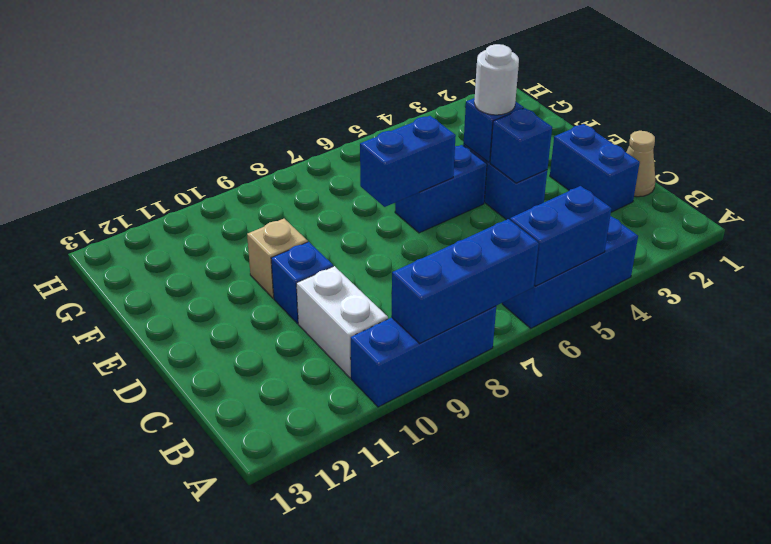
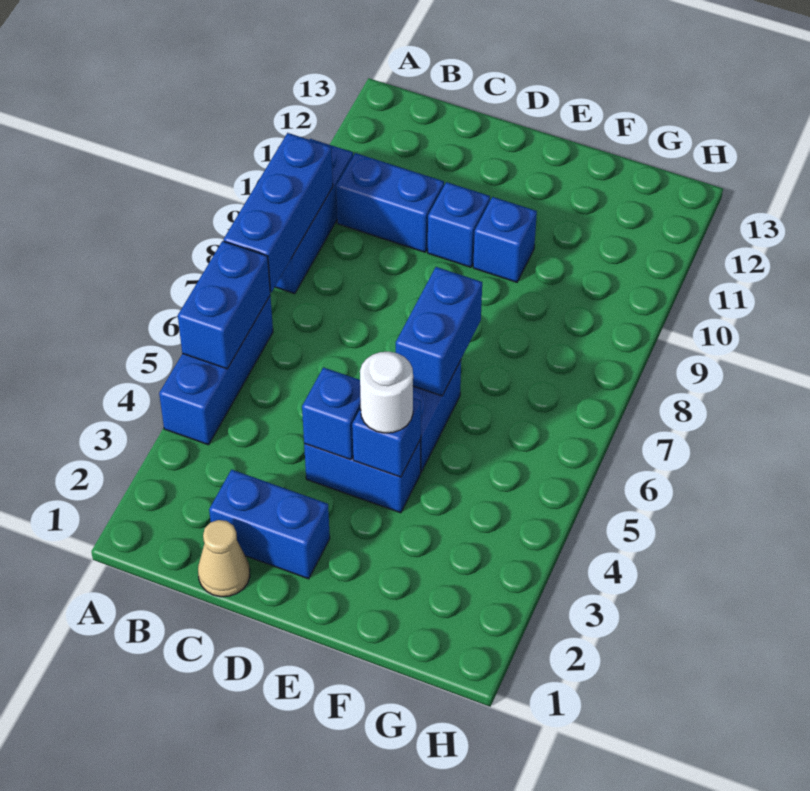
white 1x2 brick [296,266,388,378] -> blue 1x2 brick [336,153,444,252]
tan 1x1 brick [247,219,308,298] -> blue 1x1 brick [473,197,537,282]

